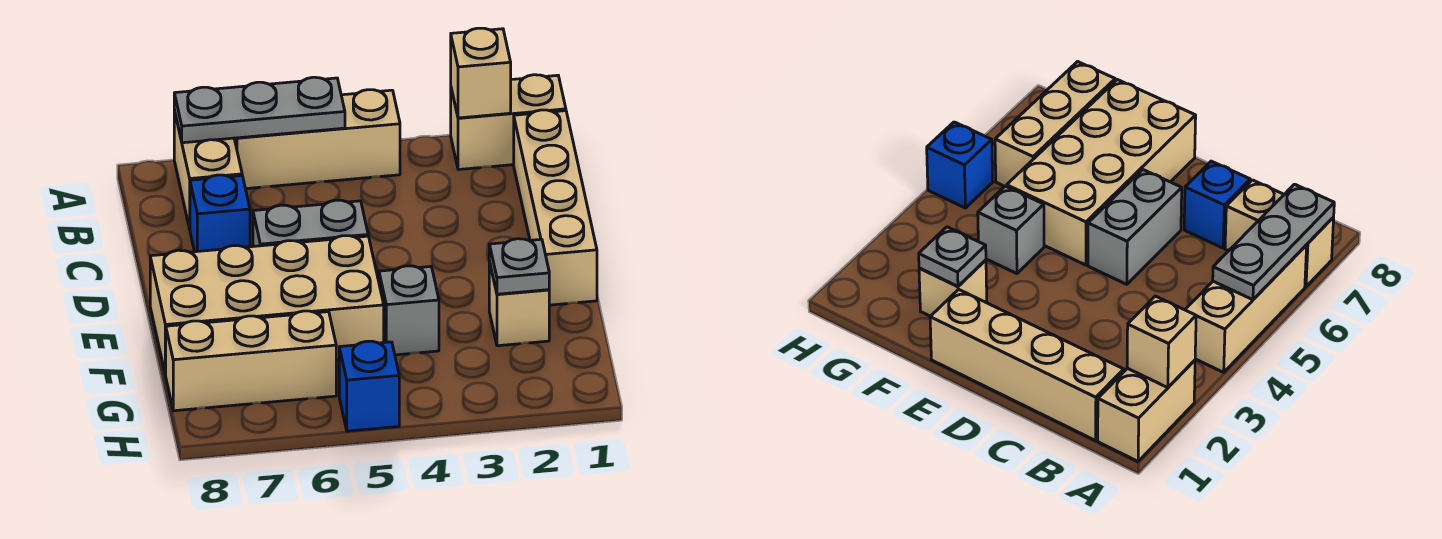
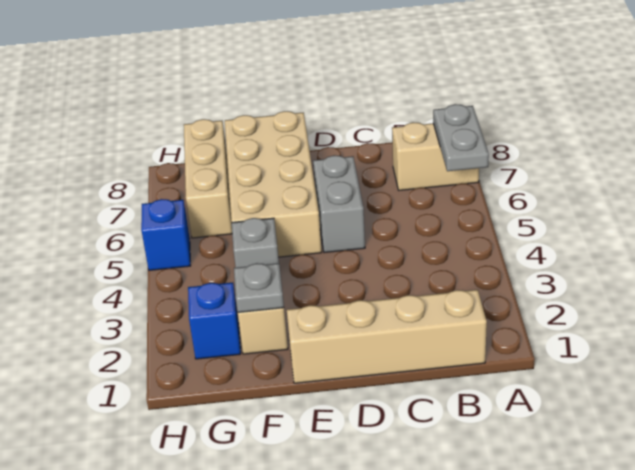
tan 1x2 brick [451,75,566,170] -> none
tan 1x1 brick [451,28,511,118] -> none
tan 1x3 brick [234,90,400,189] -> none
grey 1x3 plate [174,77,345,143] -> grey 1x2 plate [433,104,489,171]
blue 1x1 brick [190,175,250,252] -> blue 1x1 brick moved to [188,283,241,359]

